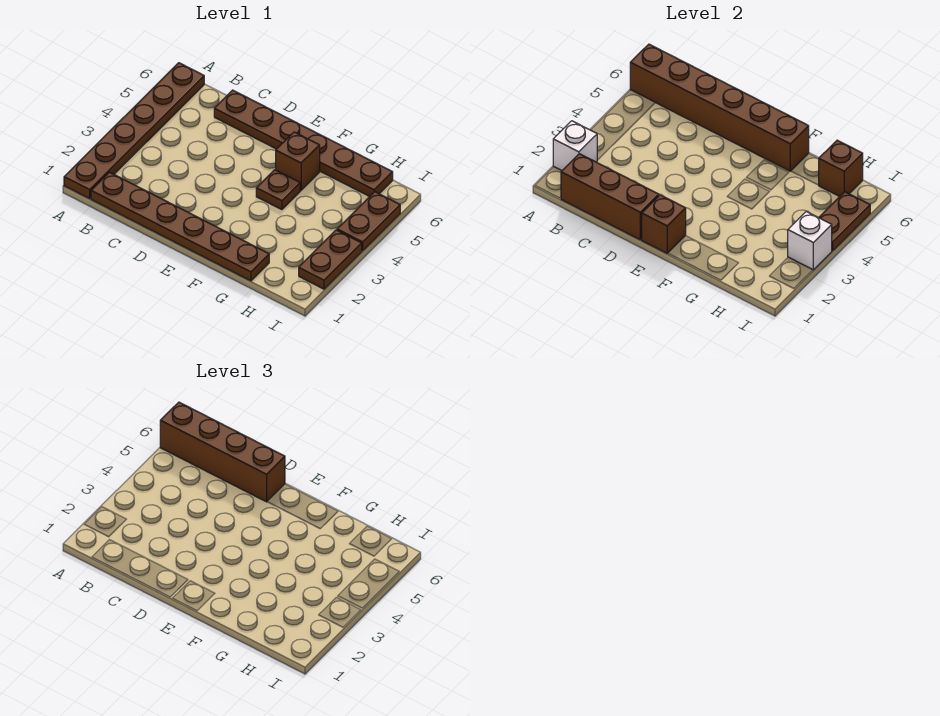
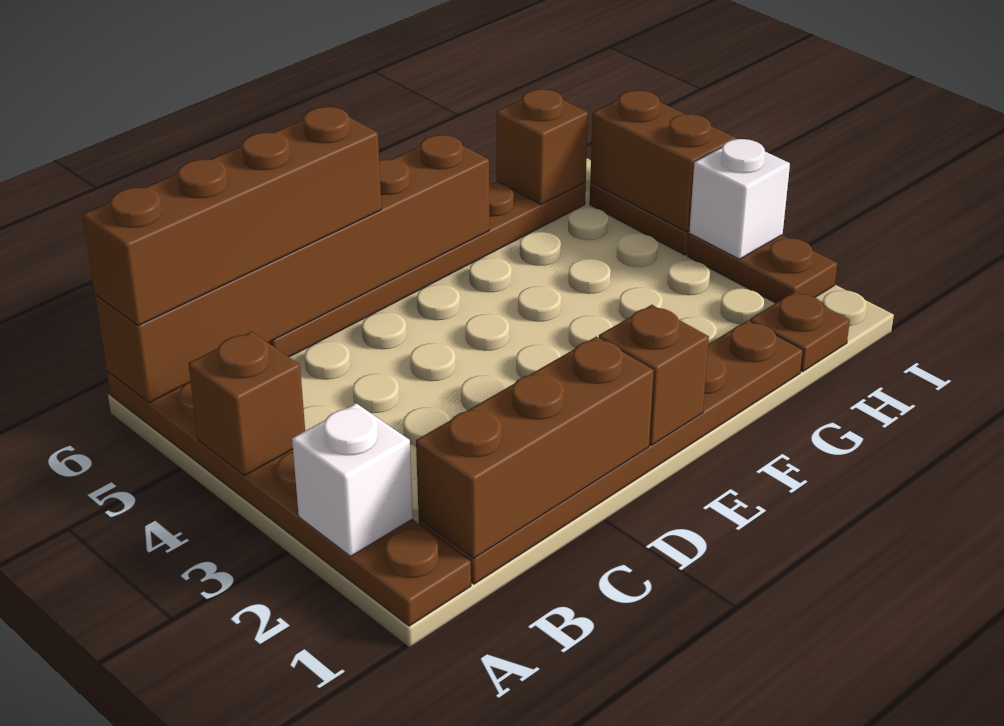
brown 1x1 plate [256,170,300,210] -> brown 1x1 plate moved to [750,292,850,372]
brown 1x1 brick [276,132,320,190] -> brown 1x1 brick moved to [188,332,305,475]
brown 1x2 plate [819,192,870,251] -> brown 1x2 brick [590,90,736,232]

